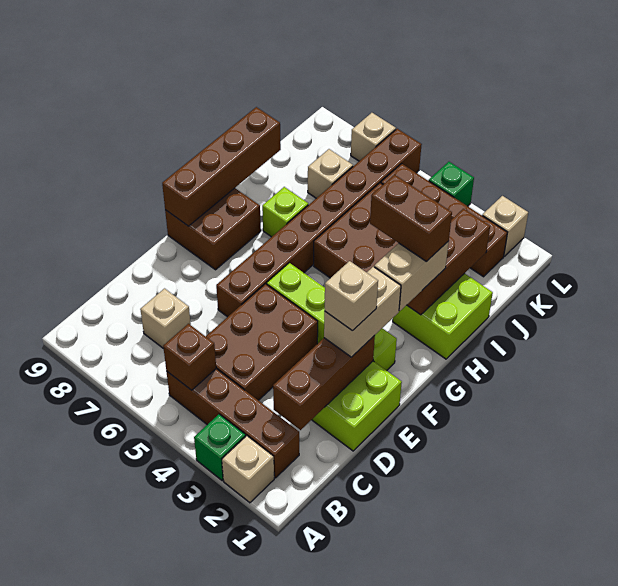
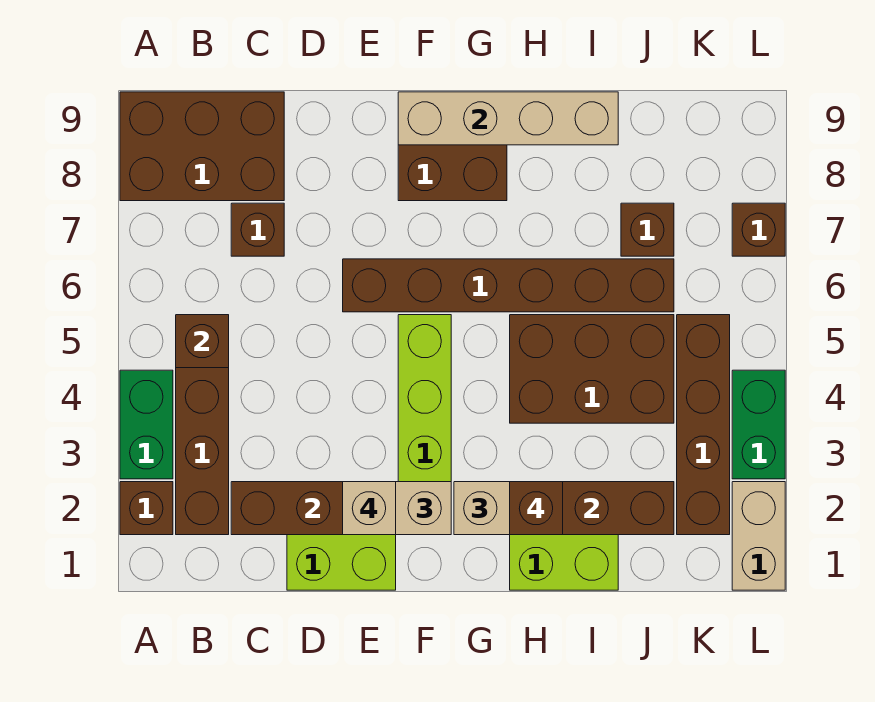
tan 1x1 brick [222,436,274,503] -> brown 1x1 brick [120,482,173,535]
green 1x1 brick [194,414,246,480] -> green 1x2 brick [120,370,173,479]
brown 2x3 brick [206,284,318,400] -> brown 2x3 brick moved to [120,92,284,201]
tan 1x1 brick [140,289,191,349] -> brown 1x1 brick [231,203,284,256]
brown 1x8 brick [216,129,422,317] -> brown 1x6 brick [343,259,674,312]
brown 1x4 brick [162,107,281,226] -> tan 1x4 brick [398,92,618,145]
brown 1x2 brick [370,175,452,262] -> brown 1x1 brick [510,482,563,535]
lime 1x1 brick [262,187,308,237] -> none
tan 1x1 brick [308,149,353,198] -> brown 1x1 brick [621,203,674,256]
tan 1x1 brick [482,196,528,256] -> tan 1x2 brick [732,482,785,590]
green 1x1 brick [429,162,474,206] -> green 1x2 brick [732,370,785,479]
tan 1x1 brick [351,113,396,161] -> brown 1x1 brick [732,203,785,256]

